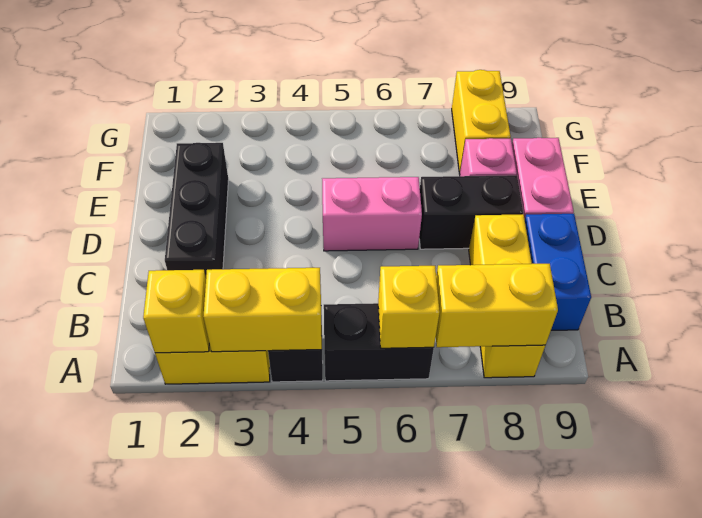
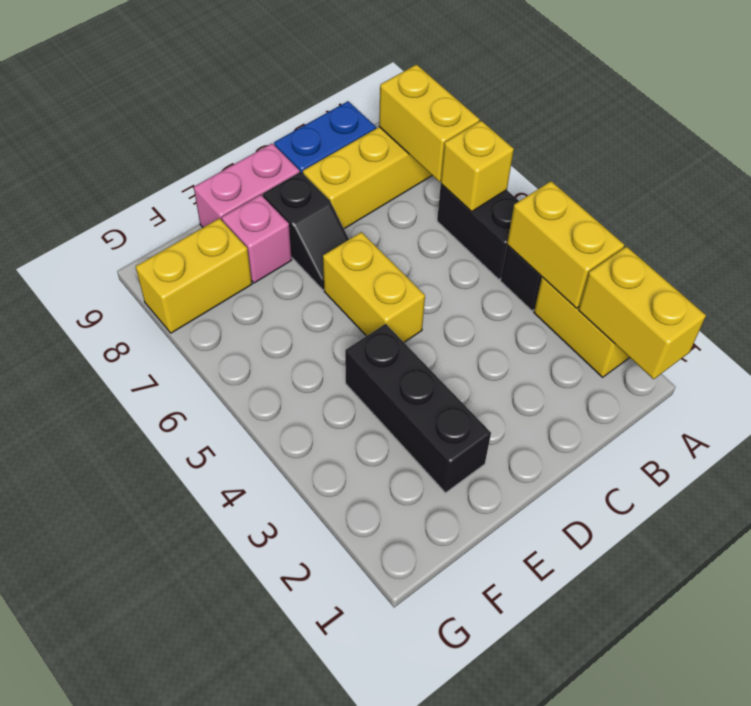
yellow 1x1 brick [143,270,209,353] -> yellow 1x2 brick [579,247,706,379]
black 1x3 brick [165,143,228,276] -> black 1x3 brick turned to [345,324,491,493]
pink 1x2 brick [322,177,422,251] -> yellow 1x2 brick [323,232,425,342]
black 1x2 brick [419,175,523,249] -> black 1x2 slope [263,172,349,290]

